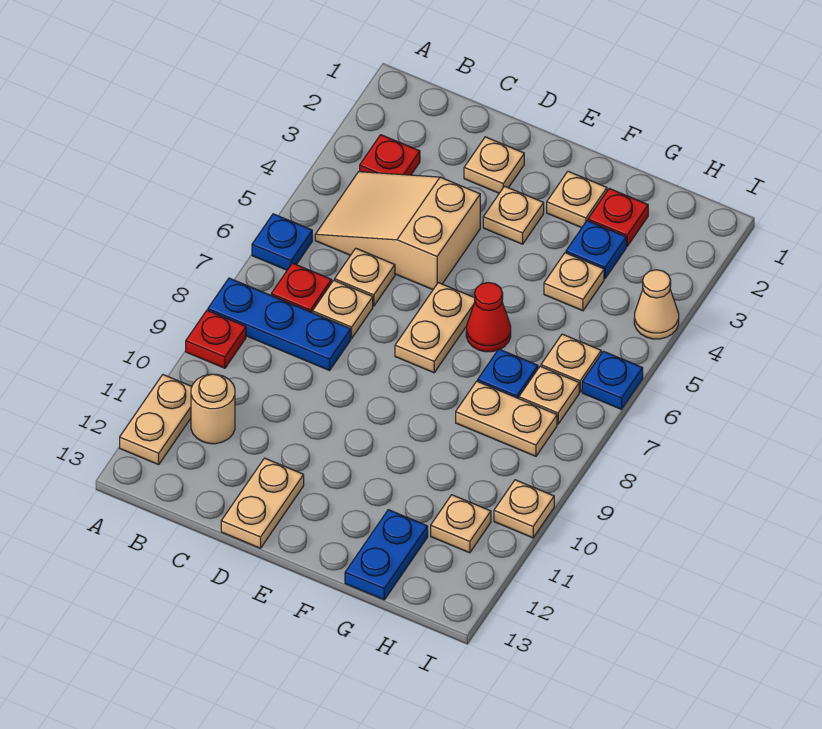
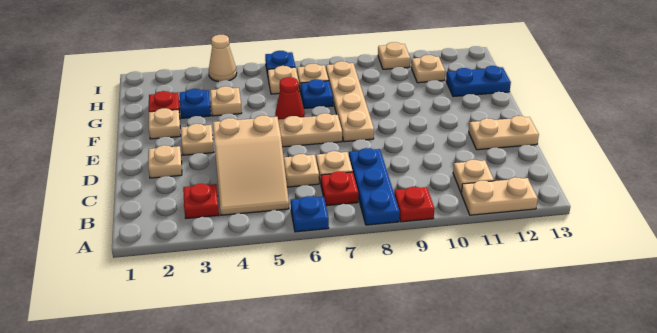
tan 1x1 round brick [191,374,235,444] -> tan 1x1 plate [453,160,494,193]
tan 1x2 plate [456,381,557,456] -> tan 1x4 plate [326,61,374,142]

